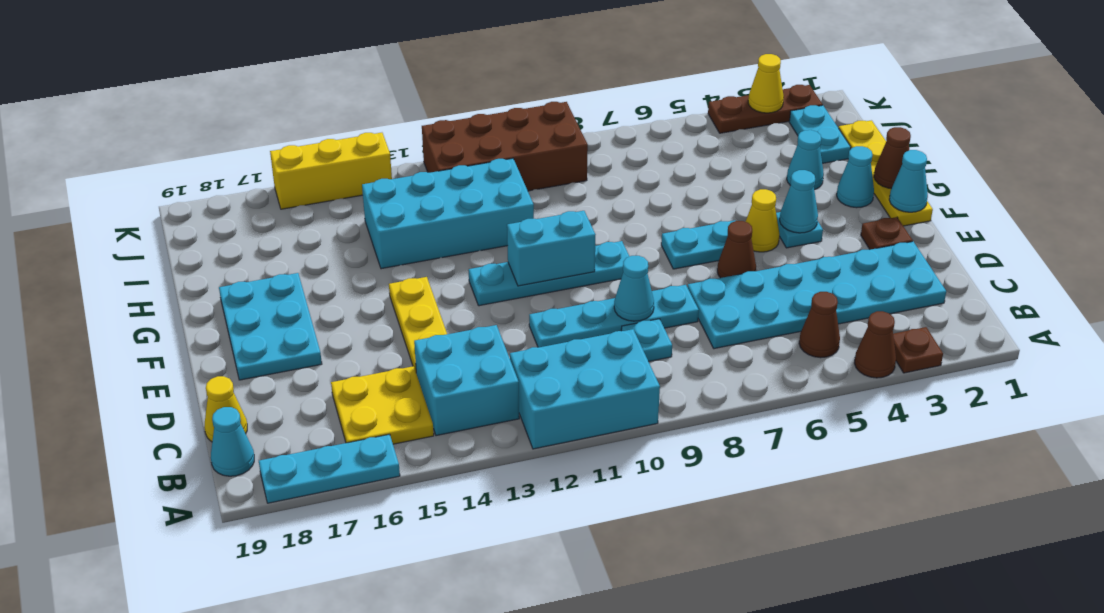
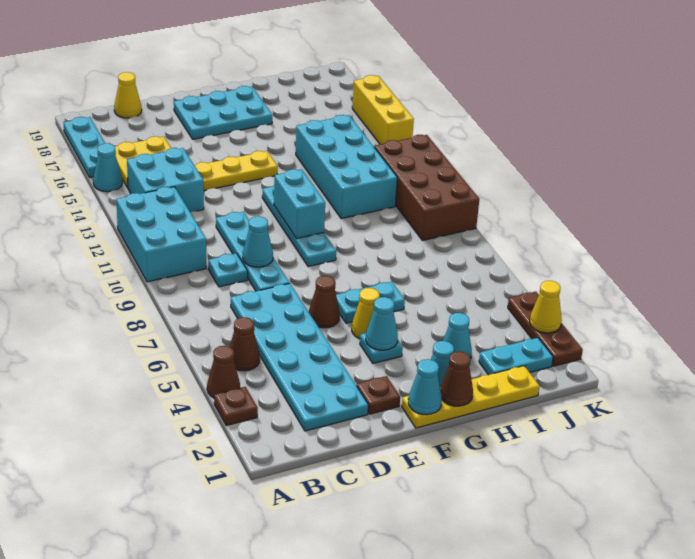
cyan 1x1 cone [211,407,254,476] -> cyan 1x1 cone moved to [93,143,122,192]
cyan 1x2 plate [661,220,735,269] -> cyan 1x2 plate turned to [336,282,405,323]

